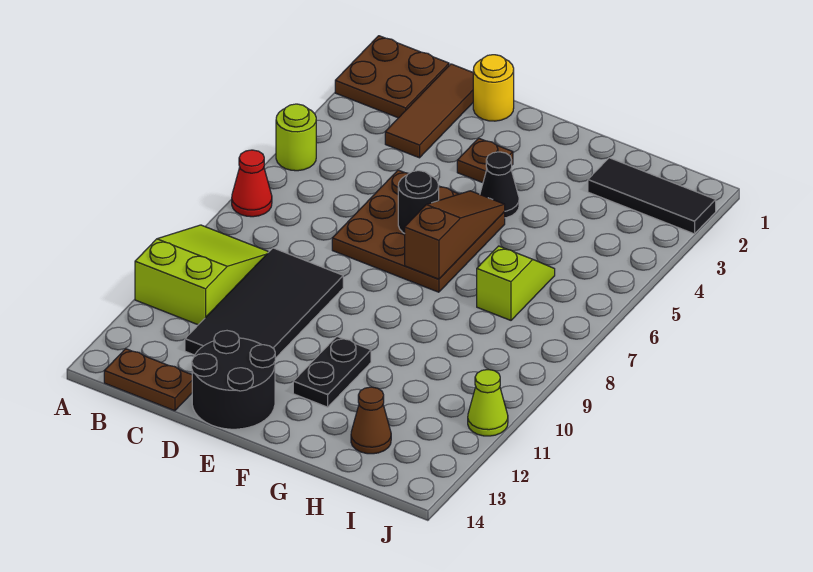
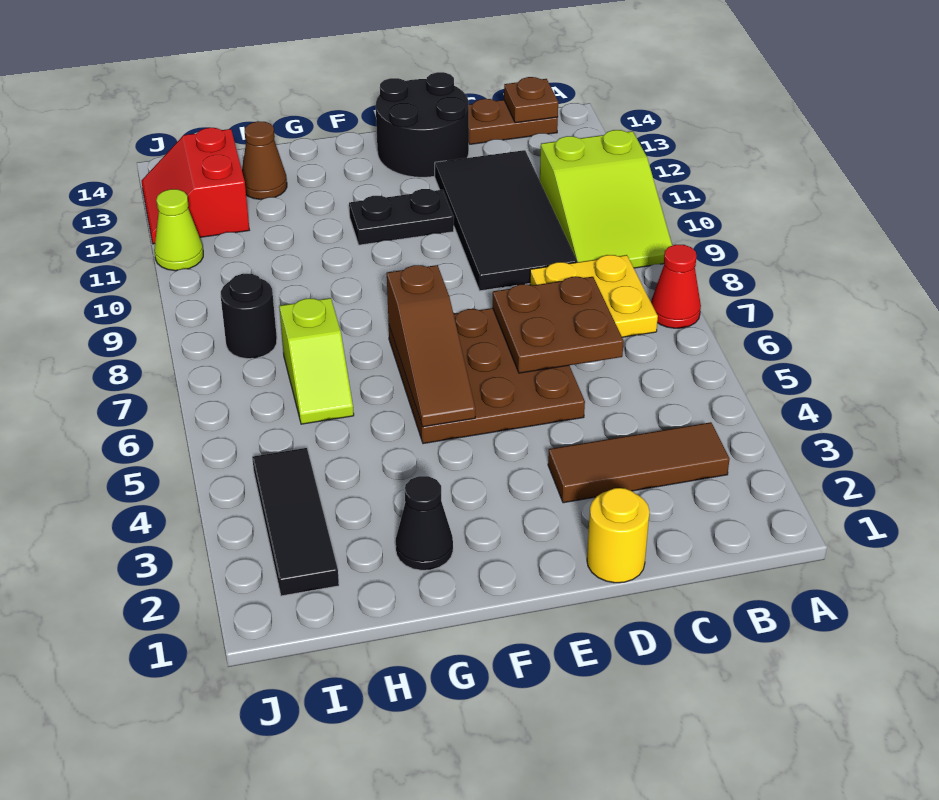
brown 2x2 plate [335,36,449,118] -> brown 2x2 plate moved to [493,277,624,373]
lime 1x1 round brick [276,104,316,171] -> none
none -> yellow 2x2 plate [530,255,658,337]
brown 1x3 tile [385,64,473,158] -> brown 1x3 tile turned to [548,422,730,503]
brown 1x1 plate [457,138,513,183] -> brown 1x1 plate moved to [504,77,558,123]
black 1x1 round brick [398,171,439,234] -> black 1x1 round brick moved to [221,274,277,359]
black 1x1 cone [480,152,519,218] -> black 1x1 cone moved to [396,476,453,570]
black 1x2 plate [293,337,371,407] -> black 1x2 plate turned to [349,189,454,245]
black 1x3 tile [588,158,716,234] -> black 1x3 tile turned to [252,448,339,596]
none -> red 2x2 slope [142,128,249,244]

